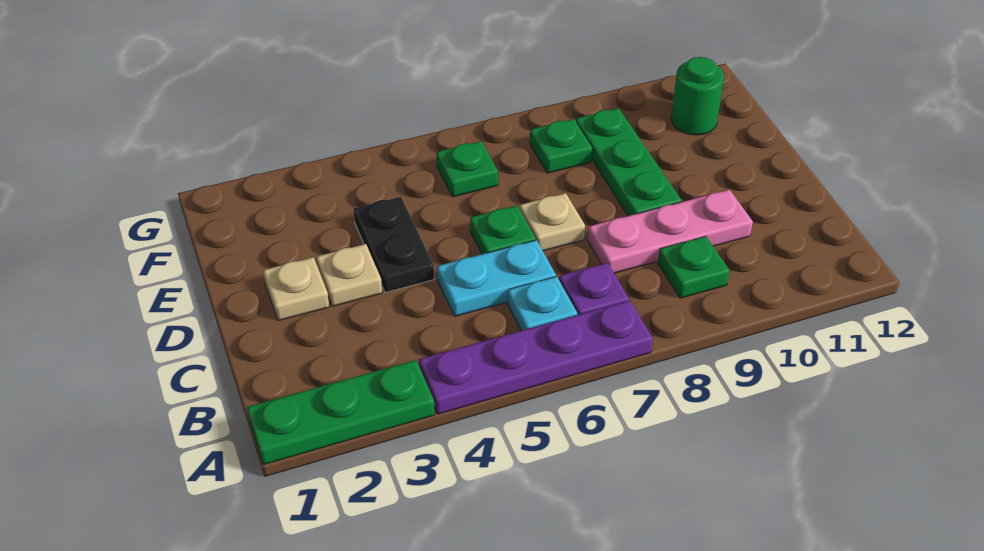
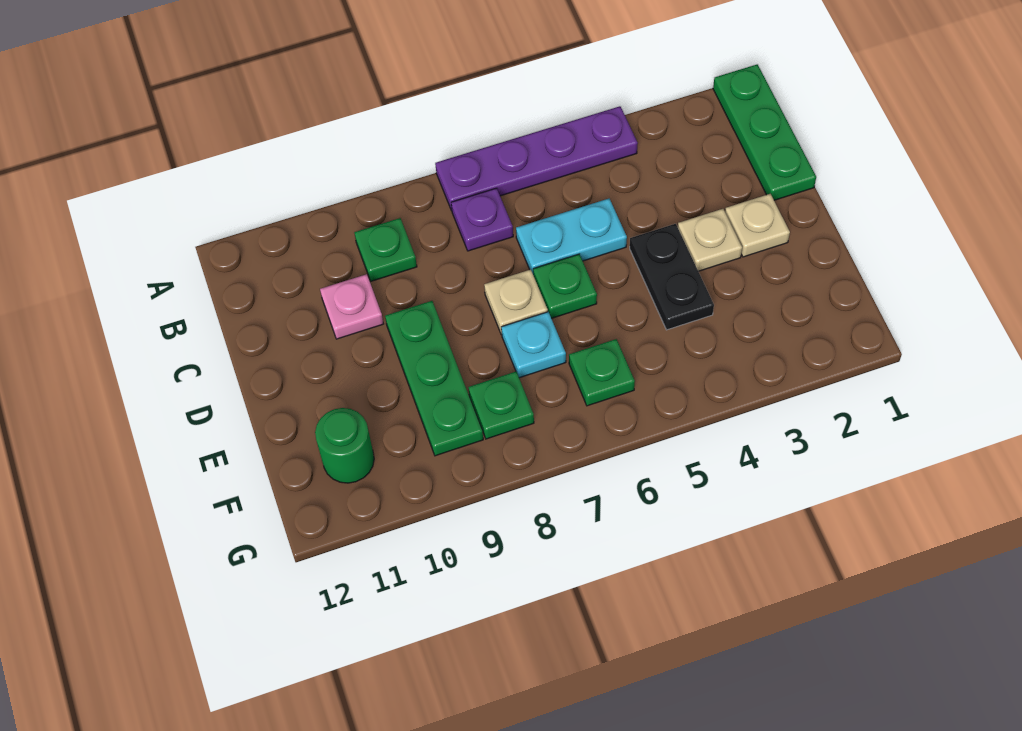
green 1x3 plate [247,360,435,465] -> green 1x3 plate turned to [713,64,816,200]
cyan 1x1 plate [508,276,577,331] -> cyan 1x1 plate moved to [501,312,566,378]
pink 1x3 plate [588,190,753,273] -> pink 1x1 plate [320,274,383,339]

